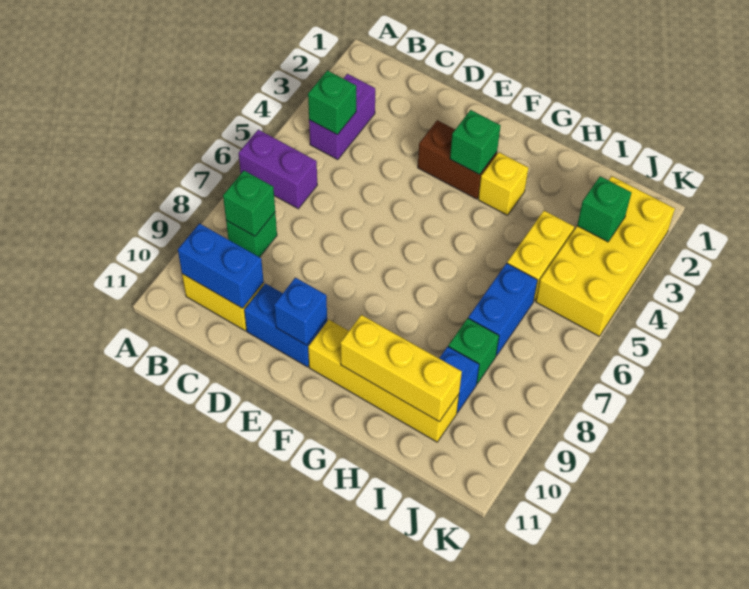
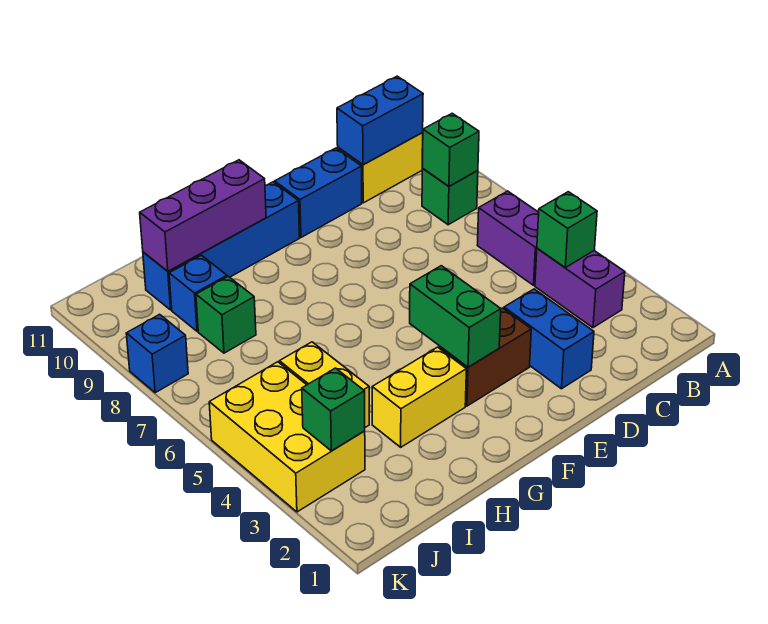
purple 1x2 brick [239,130,317,209] -> purple 1x2 brick turned to [477,191,539,285]
blue 1x1 brick [274,278,327,345] -> blue 1x1 brick moved to [126,314,188,393]
green 1x1 brick [450,110,501,175] -> green 1x2 brick [410,266,501,367]
yellow 1x4 brick [308,320,459,442] -> blue 1x4 brick [143,182,300,310]
yellow 1x1 brick [478,152,528,215] -> yellow 1x2 brick [372,347,466,447]
yellow 1x3 brick [340,315,462,422] -> purple 1x3 brick [140,160,266,271]
blue 1x2 brick [468,263,538,356] -> blue 1x2 brick moved to [504,289,594,389]
yellow 2x4 brick [536,176,675,336] -> yellow 2x3 brick [209,362,365,512]

